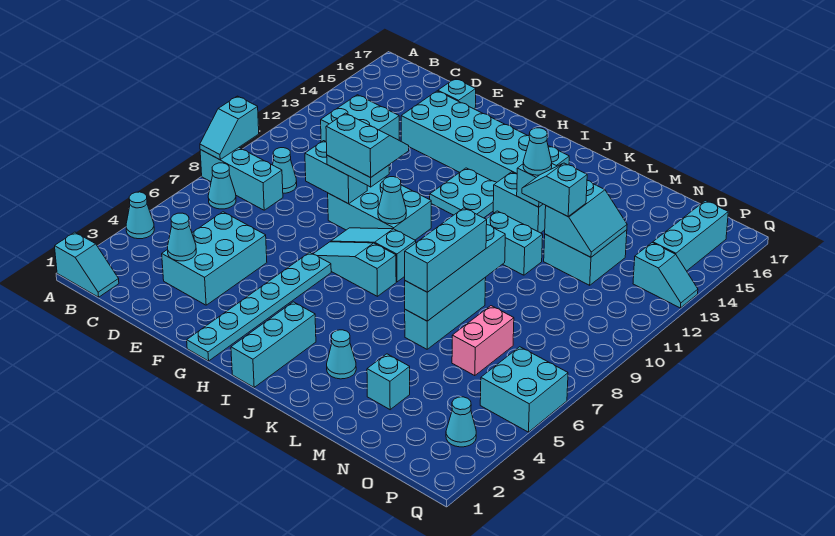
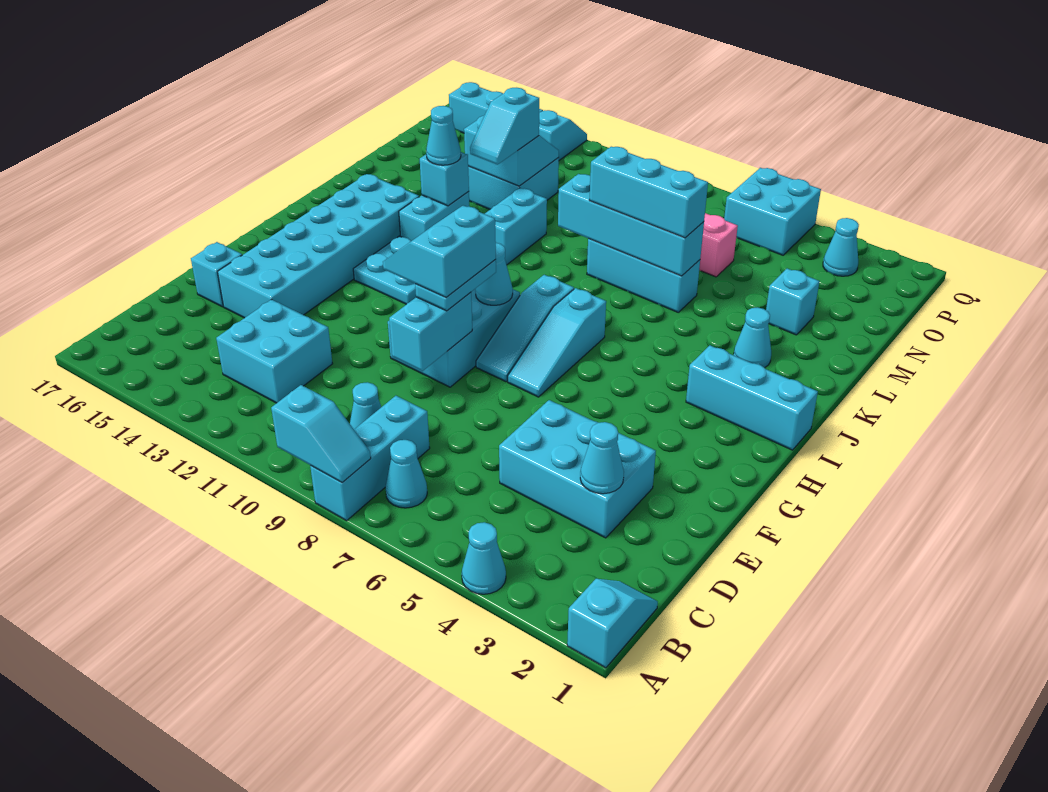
cyan 1x6 plate [187,252,331,361] -> none

